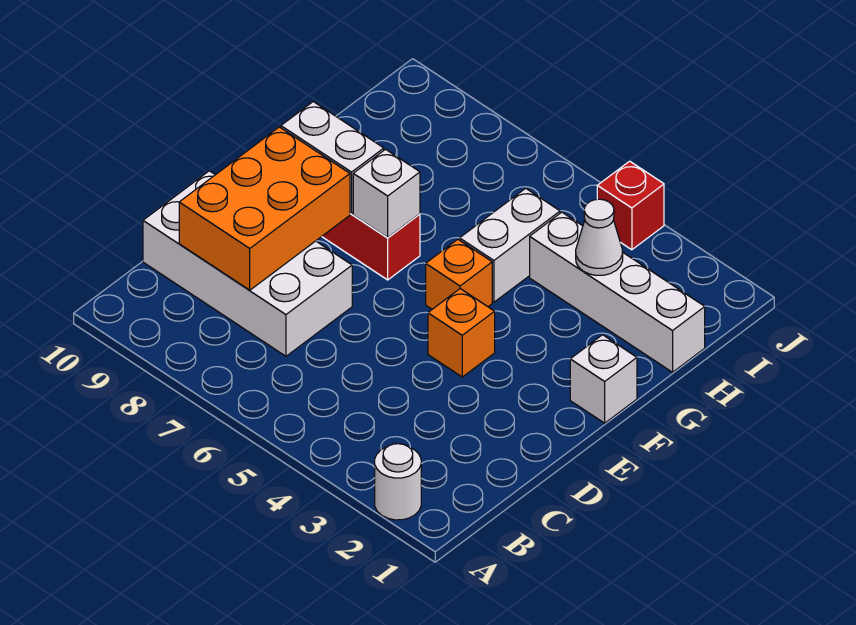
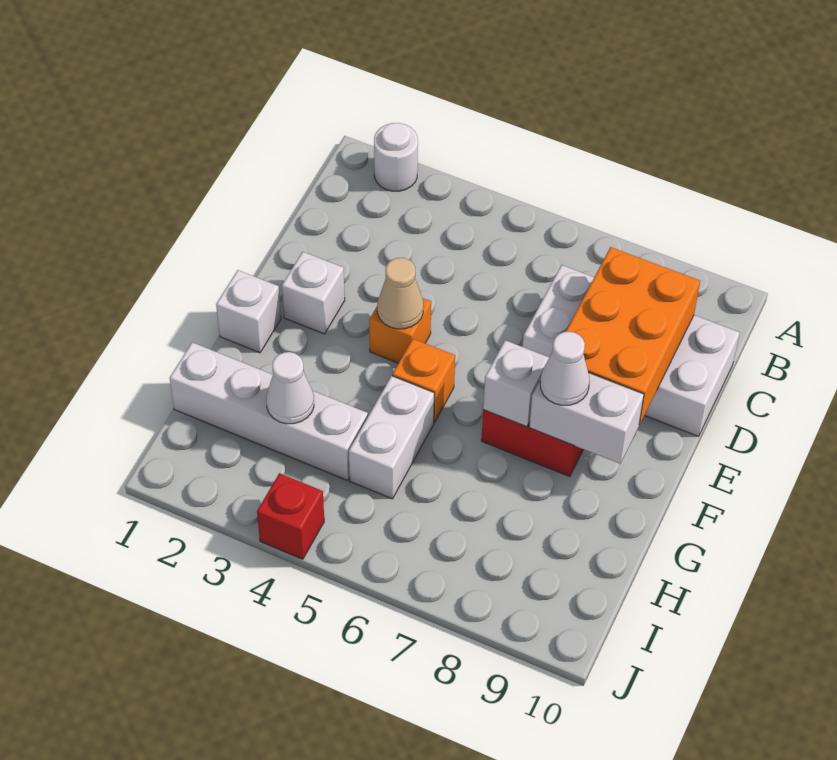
none -> white 1x1 brick [282,252,345,334]
none -> tan 1x1 cone [377,258,424,329]
none -> white 1x1 cone [540,332,590,405]

